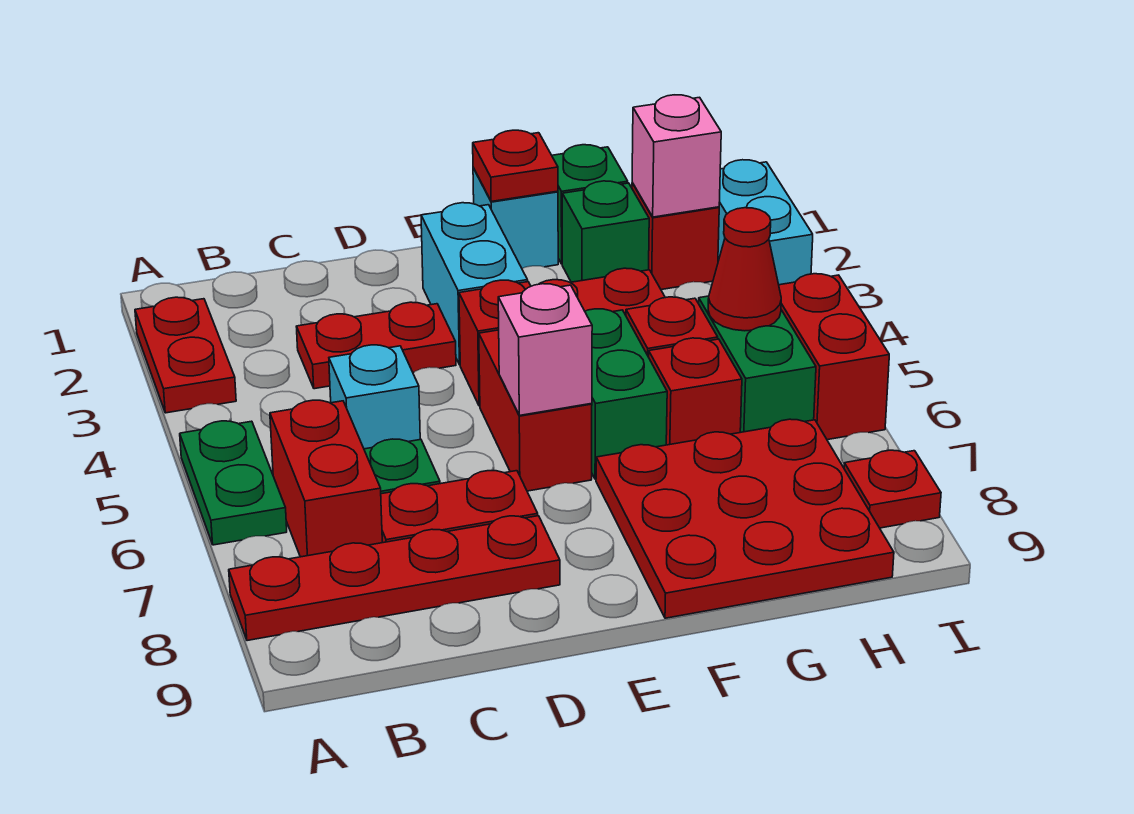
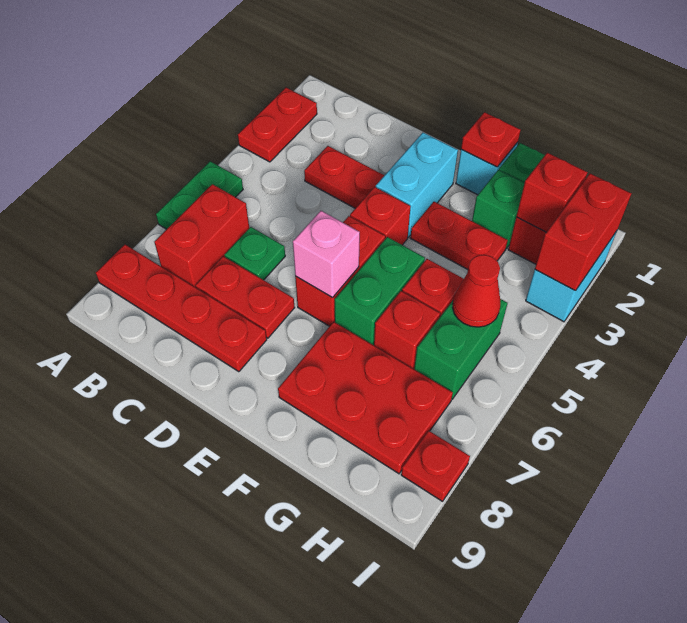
cyan 1x1 brick [329,345,420,449] -> none
red 3x3 plate [596,419,894,618] -> red 2x3 plate [278,322,453,474]
pink 1x1 brick [632,95,721,217] -> red 1x1 brick [516,153,588,232]
red 1x2 brick [779,274,889,440] -> red 1x2 brick moved to [535,173,632,291]

